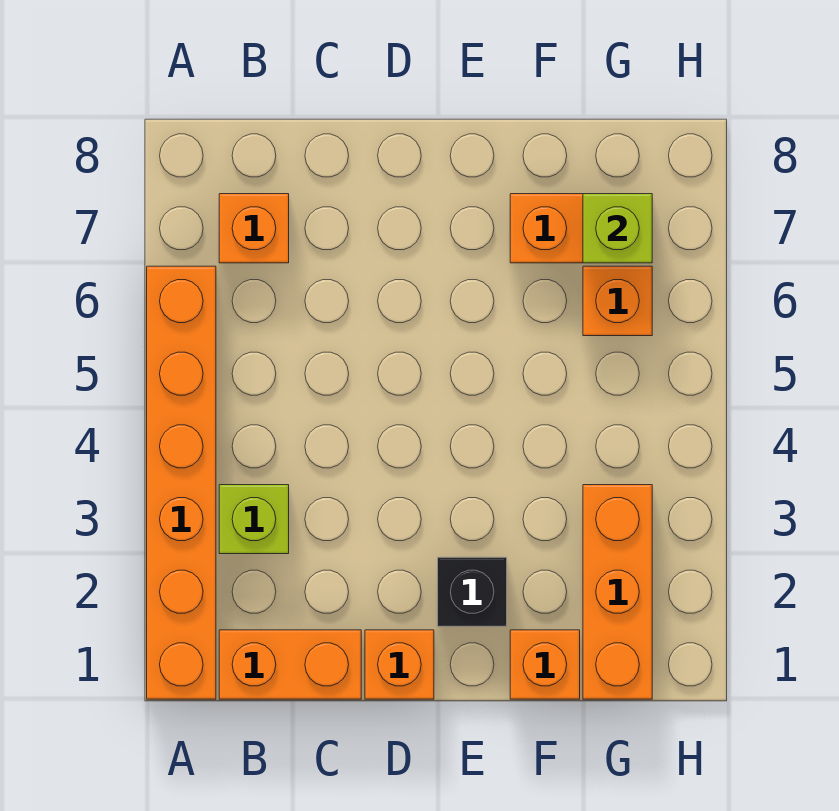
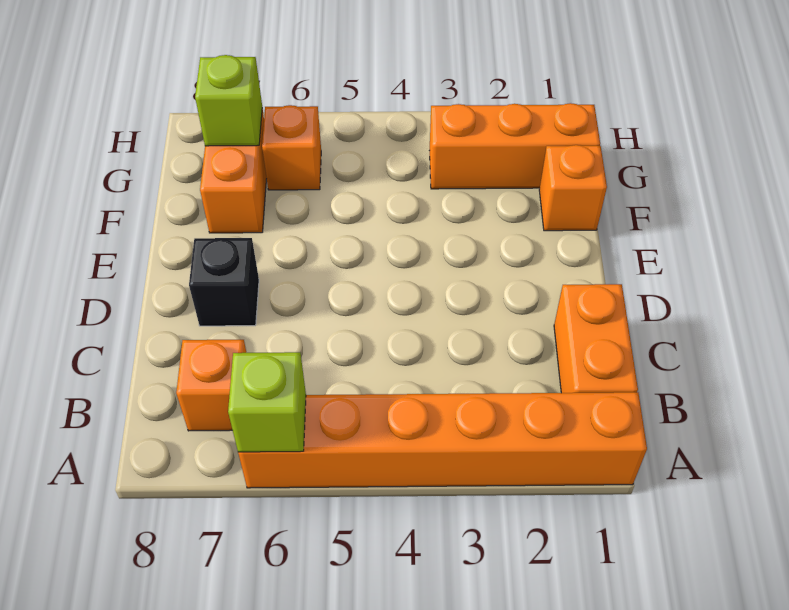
lime 1x1 brick [219,485,289,554] -> lime 1x1 brick moved to [228,352,306,452]
orange 1x1 brick [365,630,434,699] -> none
black 1x1 brick [438,557,507,626] -> black 1x1 brick moved to [189,238,259,326]

